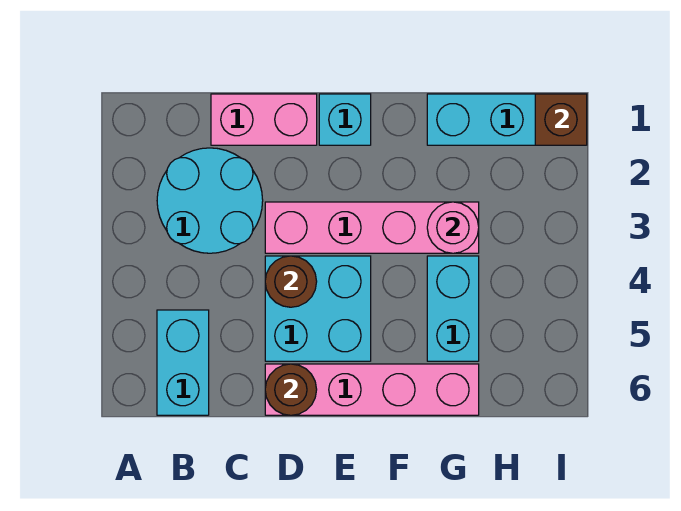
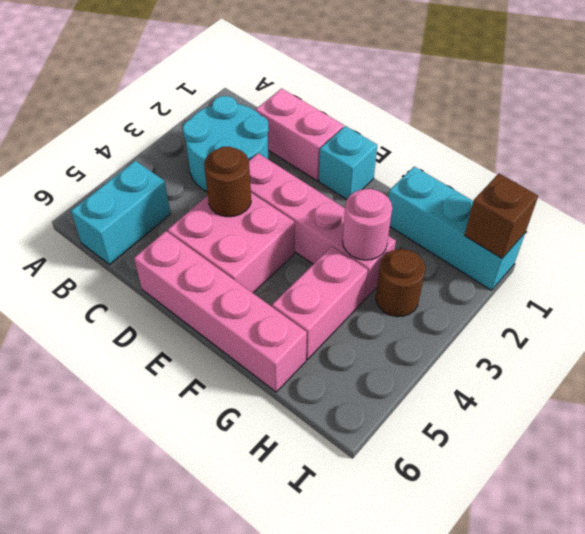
cyan 2x2 brick [265,256,371,361] -> pink 2x2 brick [168,193,295,293]
brown 1x1 round brick [265,364,317,415] -> brown 1x1 round brick moved to [376,249,426,317]
cyan 1x2 brick [427,256,479,361] -> pink 1x2 brick [272,246,368,359]

